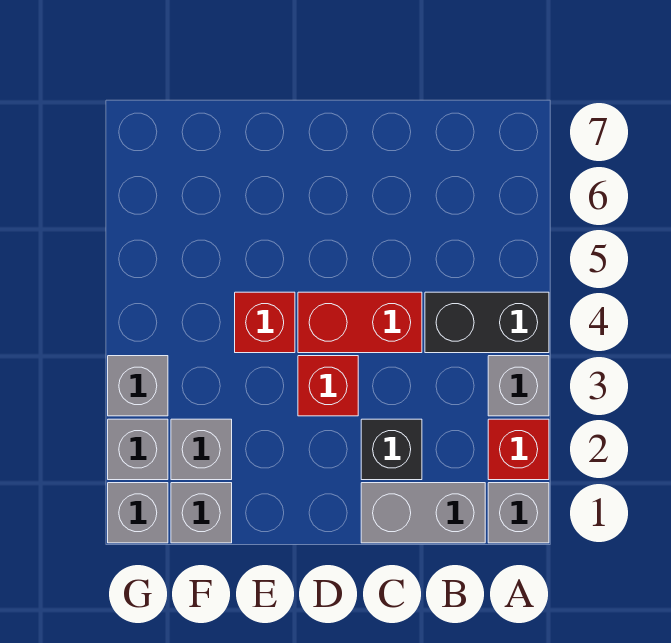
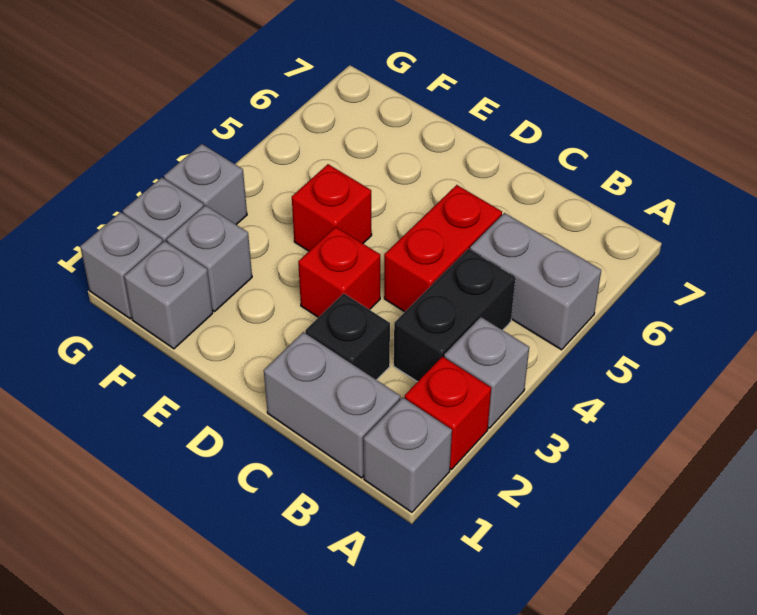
black 1x2 brick [425,292,549,353] -> black 1x2 brick turned to [394,249,515,382]
none -> grey 1x2 brick [470,213,601,350]
red 1x2 brick [298,292,422,353] -> red 1x2 brick turned to [384,185,502,312]

